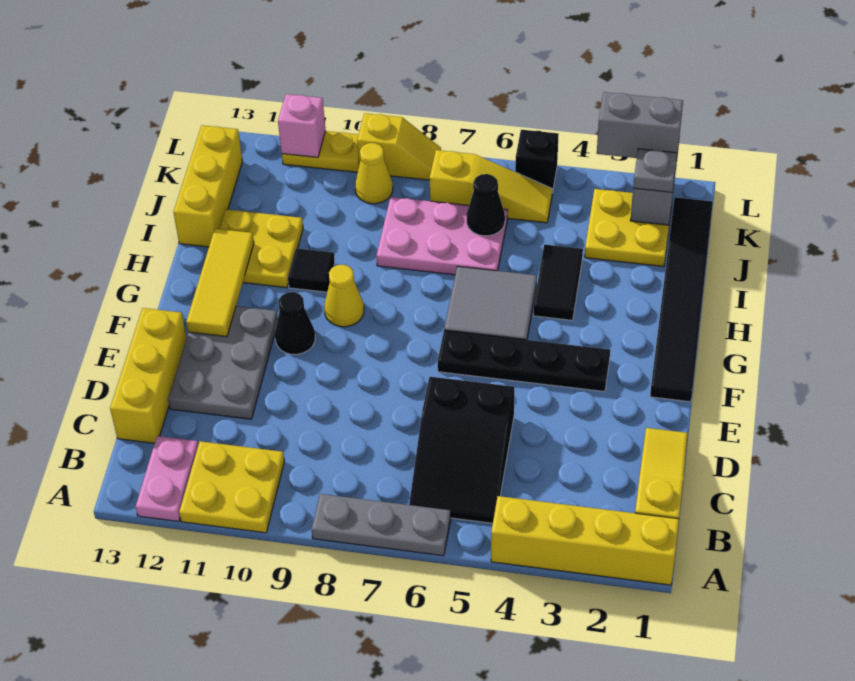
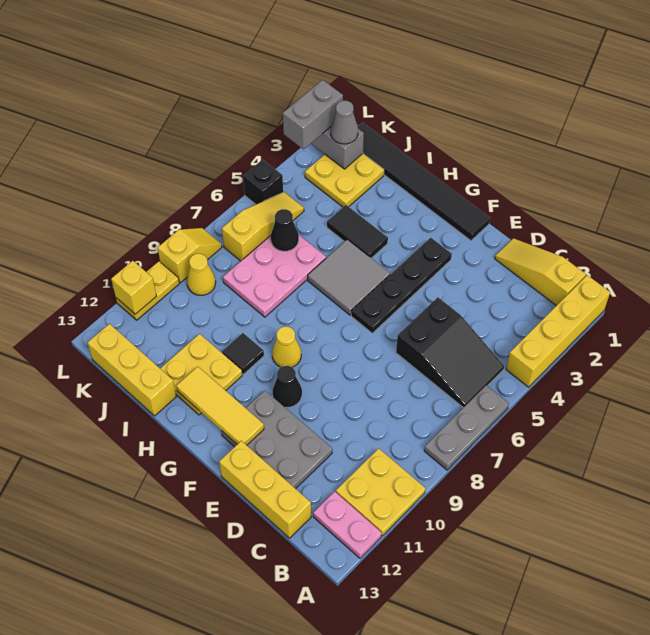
grey 1x1 plate [633,149,677,192] -> grey 1x1 cone [331,101,358,144]
pink 1x1 brick [278,94,326,157] -> yellow 1x1 brick [111,261,156,314]

